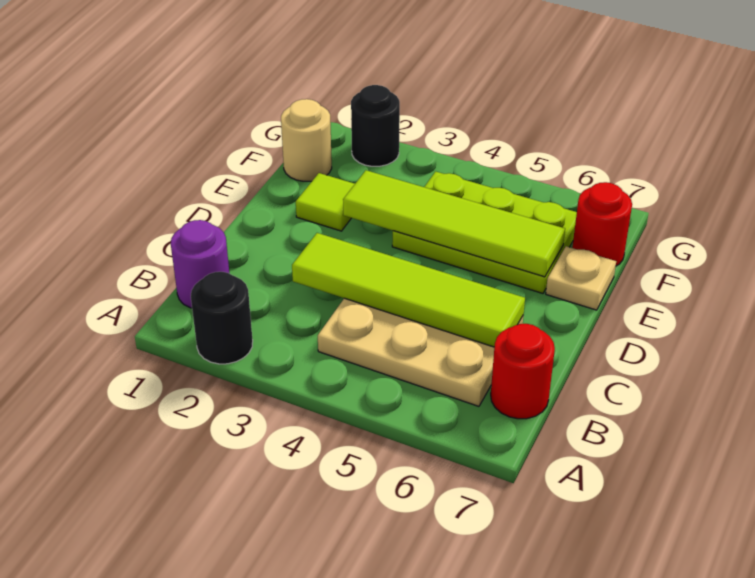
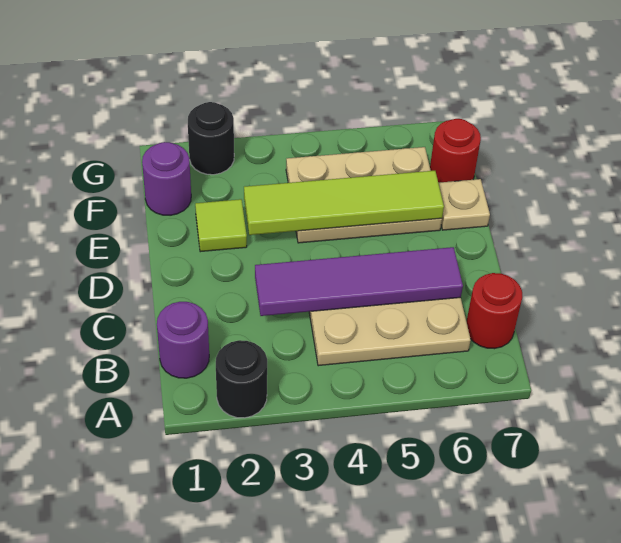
lime 1x4 tile [292,233,525,347] -> purple 1x4 tile [255,247,463,316]
lime 2x3 plate [392,171,577,293] -> tan 2x3 plate [286,147,442,243]
tan 1x1 round brick [281,99,332,181] -> purple 1x1 round brick [142,142,191,215]

